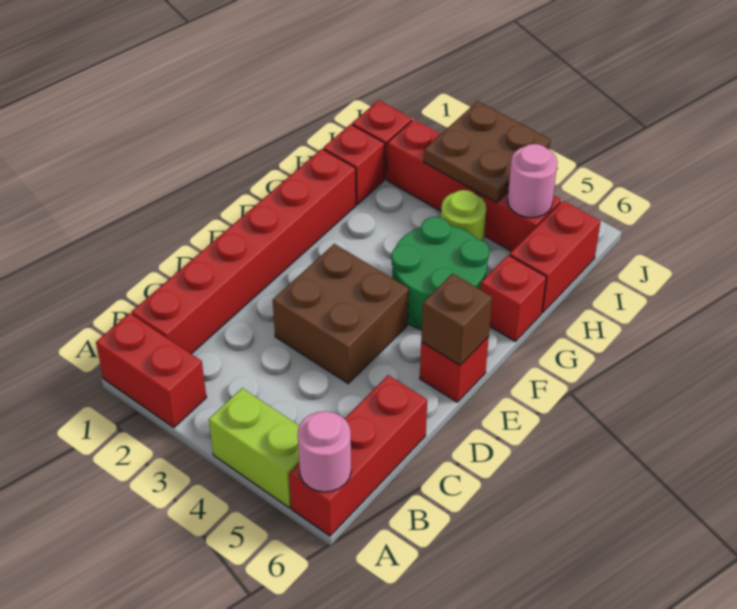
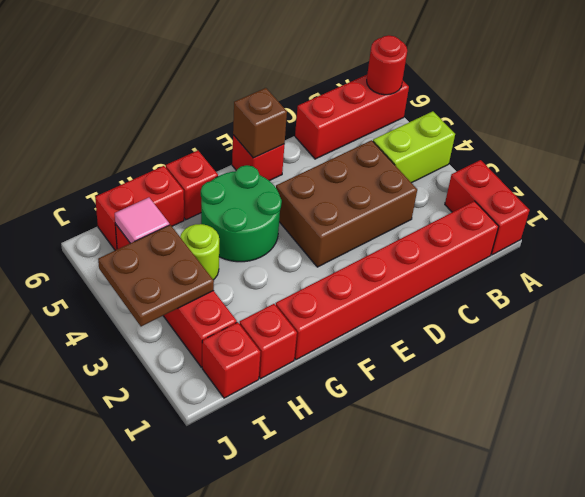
lime 1x2 brick [209,388,299,508] -> lime 1x2 brick turned to [373,111,455,183]
pink 1x1 round brick [298,411,351,492] -> red 1x1 round brick [367,35,407,95]
brown 2x2 brick [273,244,409,383] -> brown 2x3 brick [276,140,417,267]
pink 1x1 round brick [508,144,557,218] -> pink 1x1 tile [115,198,169,243]

